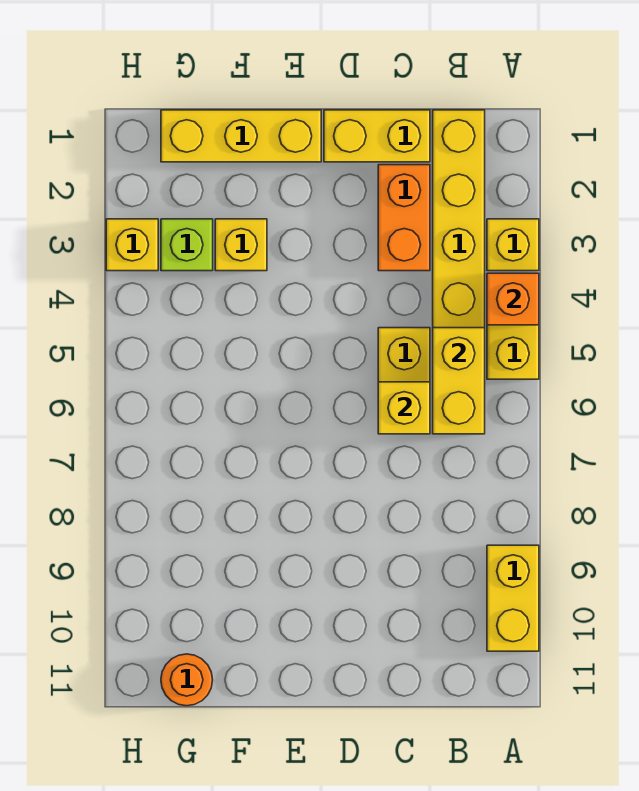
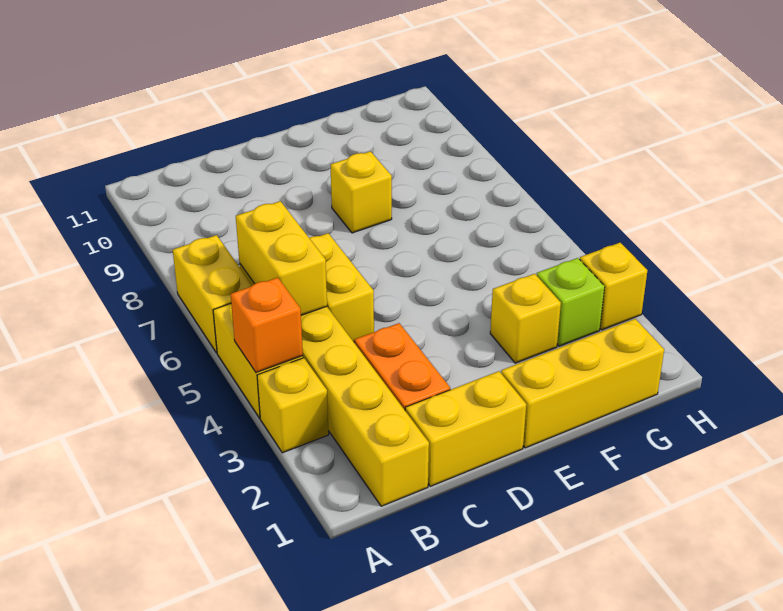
yellow 1x2 brick [487,545,539,651] -> yellow 1x2 brick moved to [173,235,252,353]
yellow 1x1 brick [378,382,430,434] -> yellow 1x1 brick moved to [330,151,392,233]
orange 1x1 round brick [161,654,213,706] -> none

